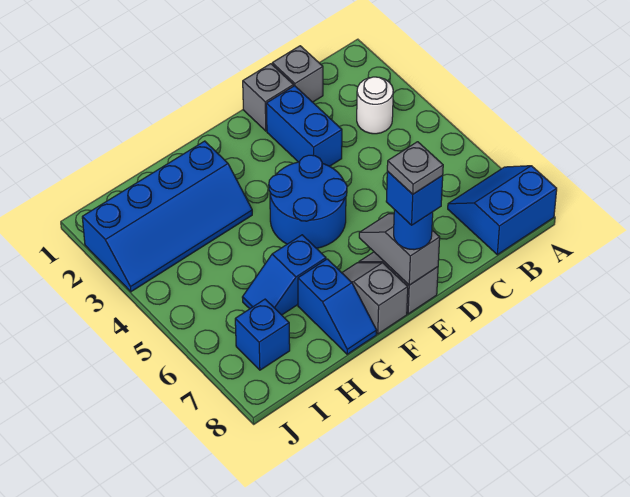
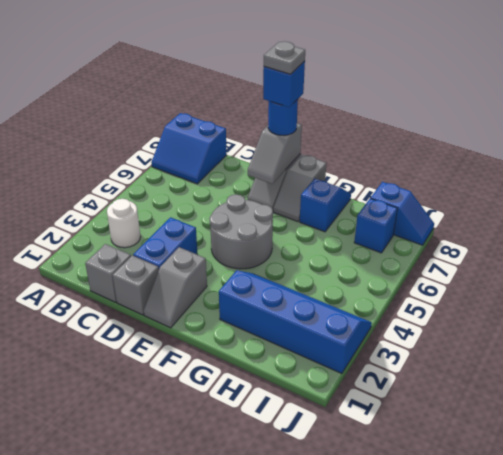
none -> grey 1x2 slope [144,247,207,328]
blue 2x2 round brick [269,155,347,248] -> grey 2x2 round brick [210,194,273,269]
blue 1x2 slope [242,235,326,315] -> blue 1x2 slope moved to [371,182,434,245]

